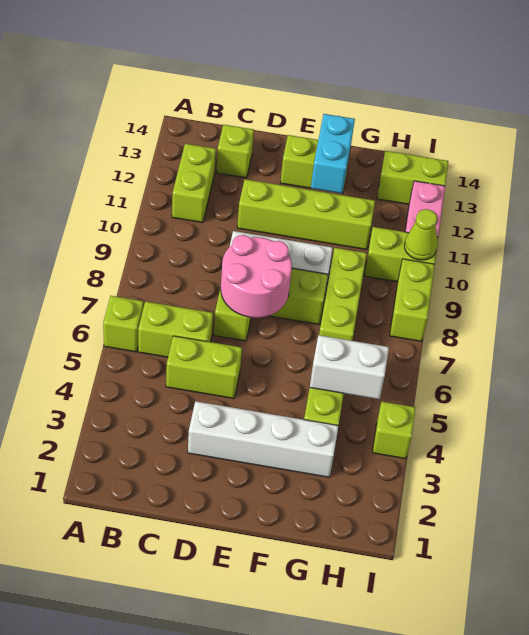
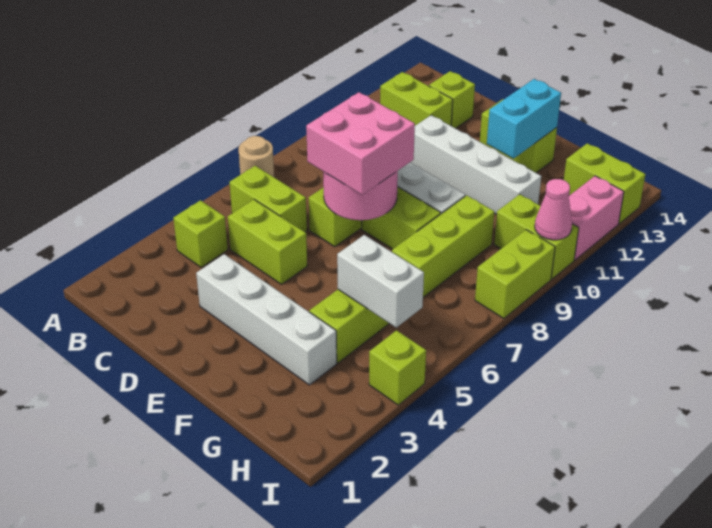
lime 1x1 brick [103,296,143,352] -> lime 1x1 brick moved to [174,200,228,267]
none -> tan 1x1 round brick [239,136,274,177]
lime 1x2 brick [172,144,216,223] -> lime 1x2 brick turned to [380,72,453,126]
none -> pink 2x2 brick [306,92,415,195]
lime 1x4 brick [237,179,375,250] -> white 1x4 brick [410,115,541,215]
lime 1x1 cone [404,209,438,260] -> pink 1x1 cone [535,179,572,240]

